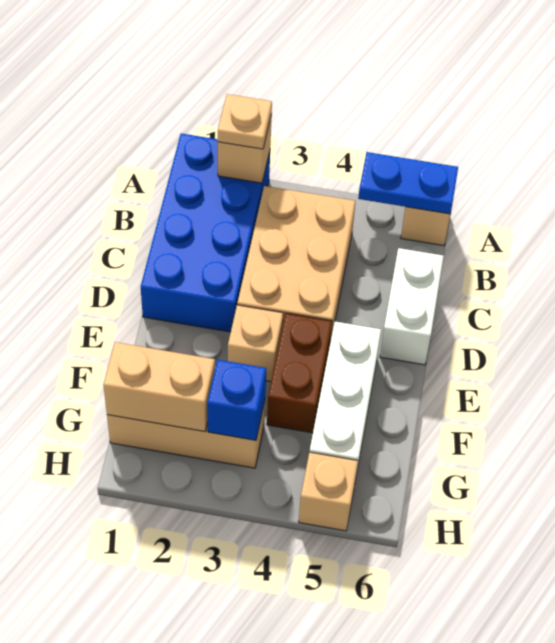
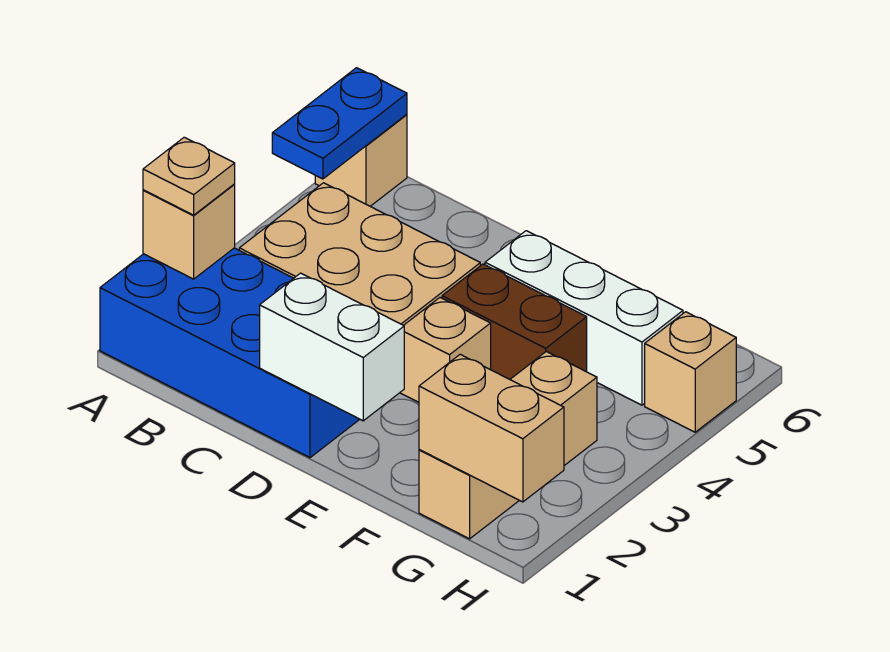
white 1x2 brick [380,248,444,365] -> white 1x2 brick moved to [260,273,404,421]
tan 1x2 brick [103,342,215,432] -> tan 1x2 brick turned to [419,354,564,502]
blue 1x1 brick [207,360,266,440] -> none

